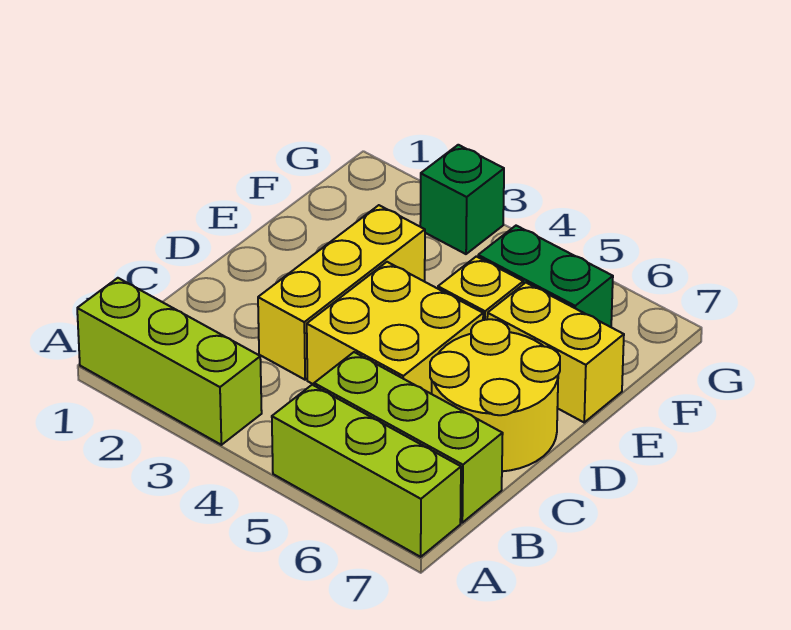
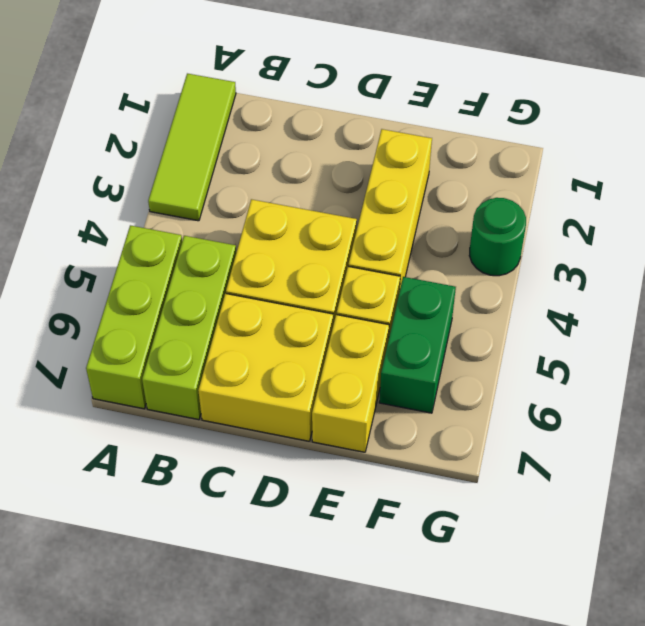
lime 1x3 brick [77,278,262,445] -> lime 1x3 tile [148,74,236,221]
yellow 1x3 brick [258,205,425,380] -> yellow 1x3 brick turned to [348,129,432,292]
yellow 2x2 round brick [430,319,560,471] -> yellow 2x2 brick [198,293,333,441]
green 1x1 brick [420,145,504,254] -> green 1x1 round brick [469,198,526,276]

